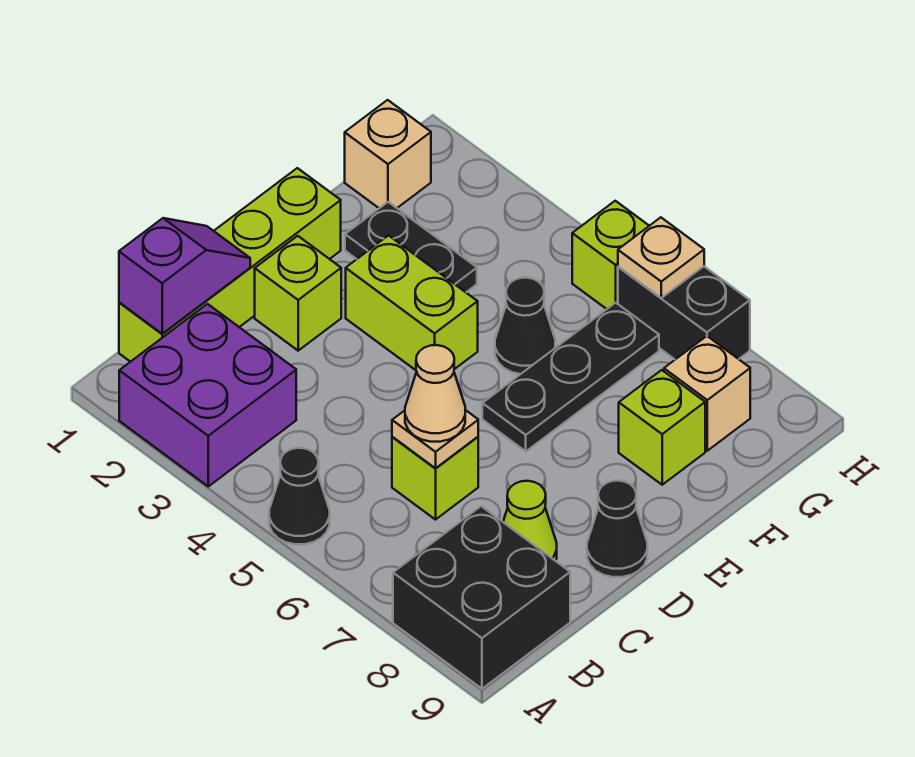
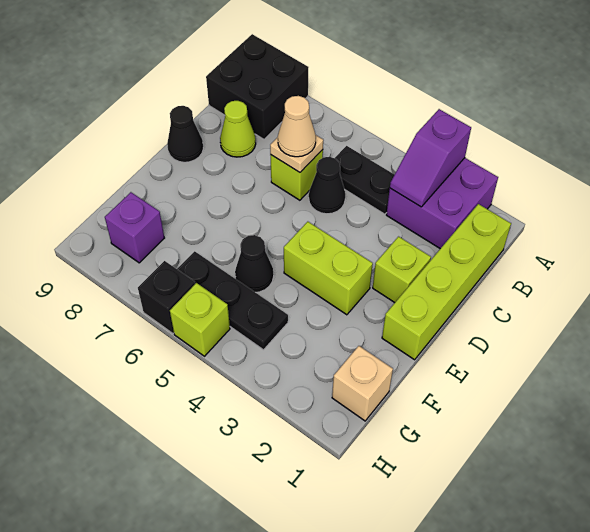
black 1x1 cone [269,448,330,544] -> black 1x1 cone moved to [309,157,345,214]
purple 1x2 slope [119,218,250,334] -> purple 1x2 slope moved to [390,109,471,207]
black 1x3 plate [482,303,659,451] -> black 1x3 plate turned to [177,251,288,350]
black 1x2 plate [345,202,477,292] -> black 1x2 plate moved to [335,146,395,214]
lime 1x1 brick [619,370,705,485] -> none
tan 1x1 brick [664,336,750,451] -> purple 1x1 brick [105,192,164,263]
black 1x2 brick [618,266,750,359] -> black 1x1 brick [138,261,195,334]
tan 1x1 plate [618,217,704,298] -> none

